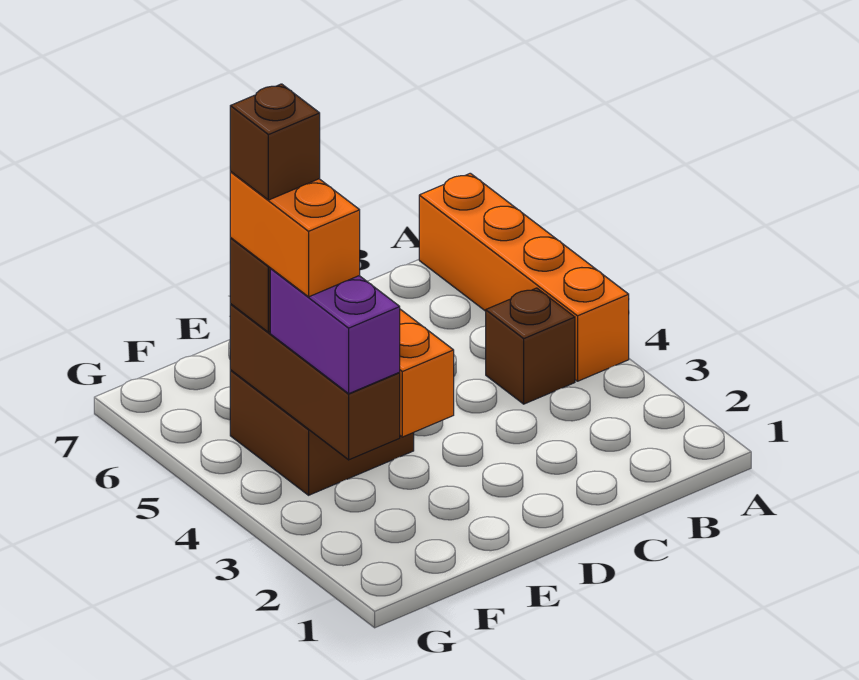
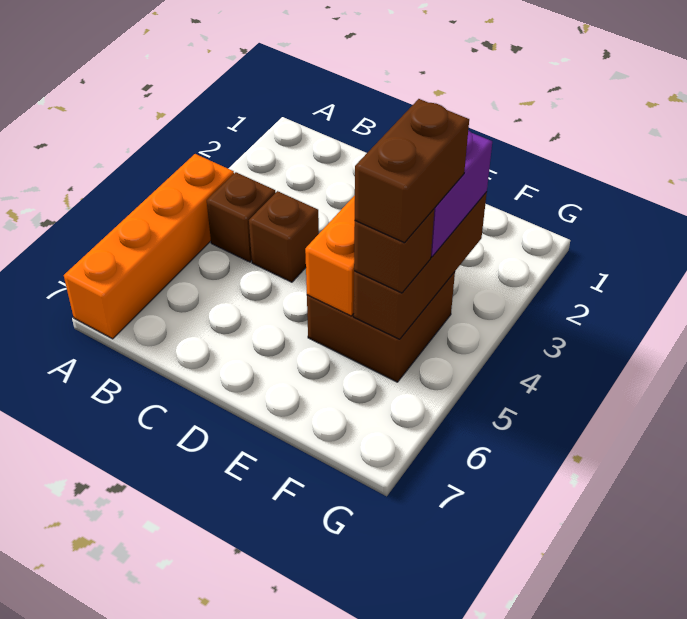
orange 1x2 brick [230,172,360,297] -> brown 1x2 brick [355,99,469,243]
brown 1x1 brick [230,84,320,200] -> brown 1x1 brick moved to [249,191,319,282]

